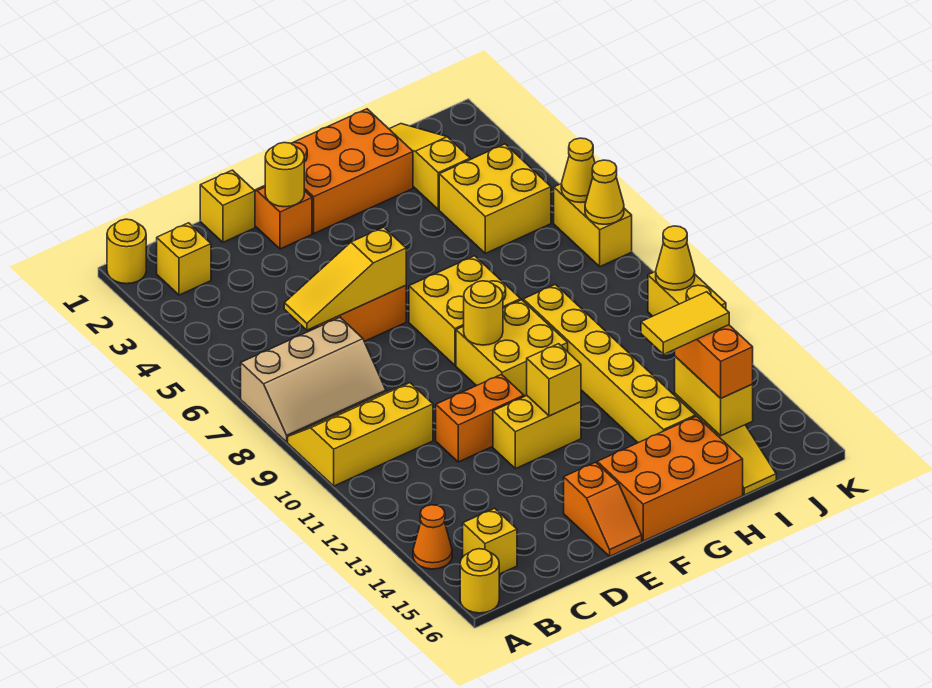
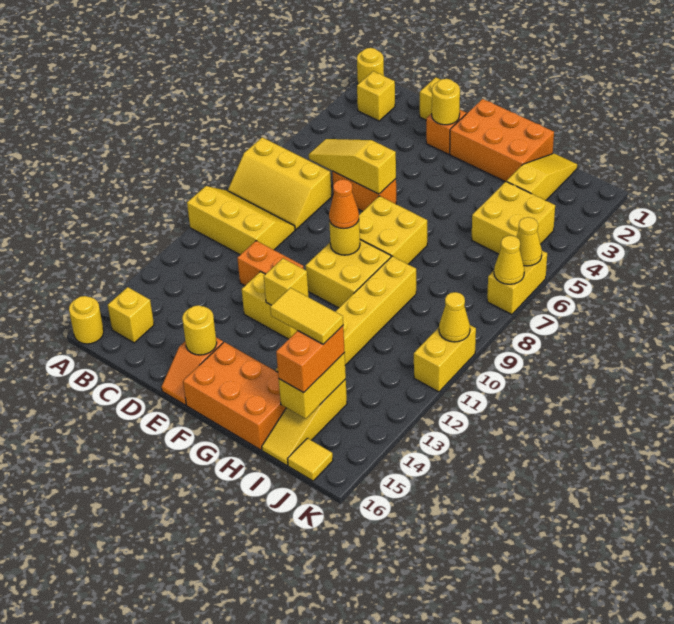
tan 2x3 slope [241,317,386,442] -> yellow 2x3 slope [228,137,332,230]
orange 1x1 cone [413,505,452,569] -> orange 1x1 cone moved to [329,179,359,229]
none -> yellow 1x1 round brick [182,305,217,355]
none -> yellow 1x1 tile [288,438,333,481]

